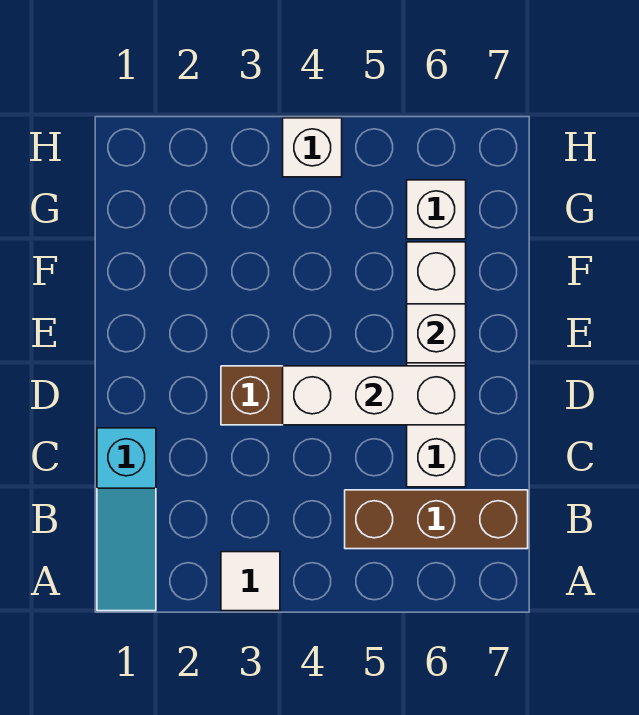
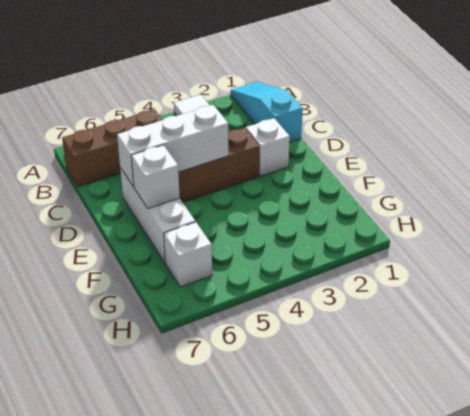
white 1x4 brick [407,242,466,487] -> white 1x3 brick [120,168,195,263]
white 1x1 brick [283,118,342,177] -> white 1x1 brick moved to [246,118,290,176]

